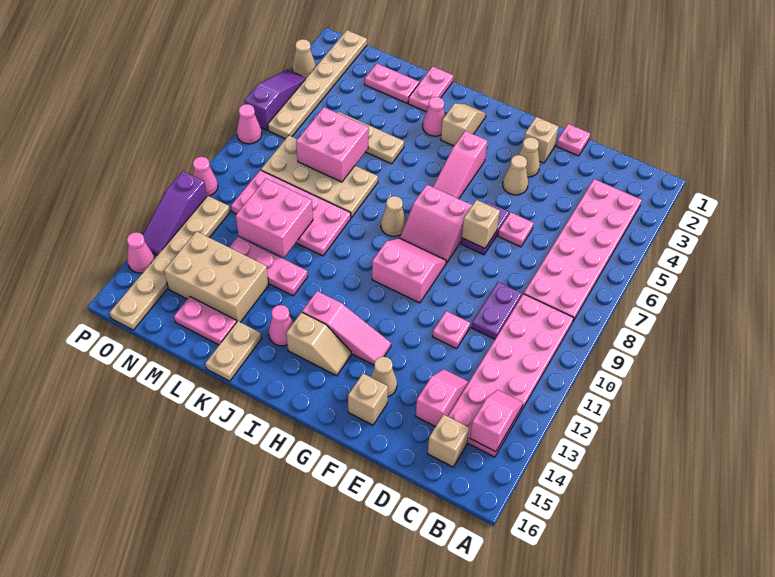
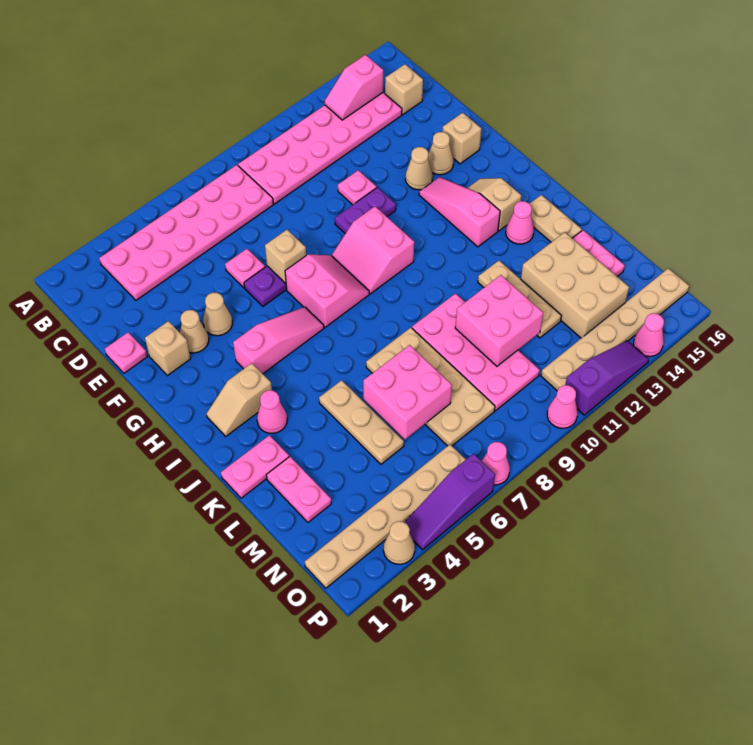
purple 1x2 plate [471,282,522,339] -> purple 1x2 plate moved to [335,187,396,234]
pink 1x2 slope [416,369,469,427] -> none
tan 1x1 cone [381,196,406,236] -> tan 1x1 cone moved to [405,147,433,190]
pink 1x3 plate [229,237,308,296] -> tan 1x3 plate [478,261,562,338]
tan 1x2 plate [205,321,262,381] -> tan 1x2 plate turned to [530,195,582,242]

